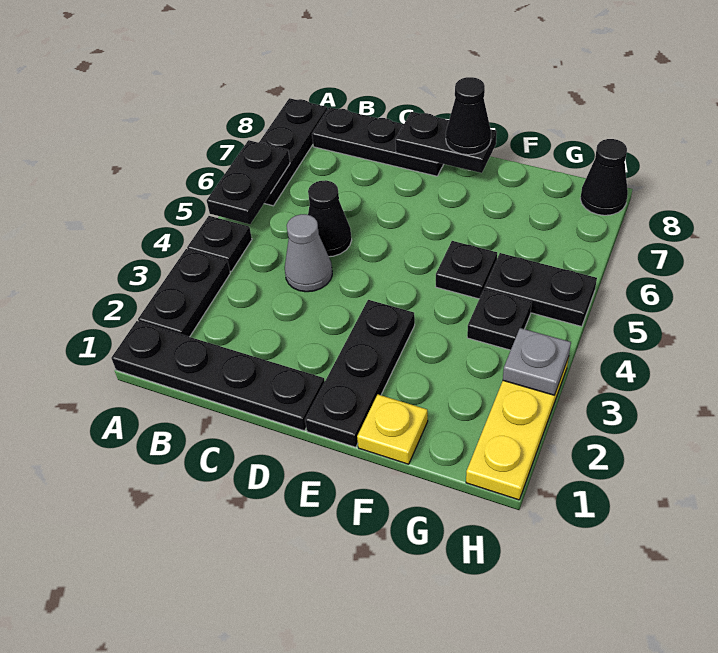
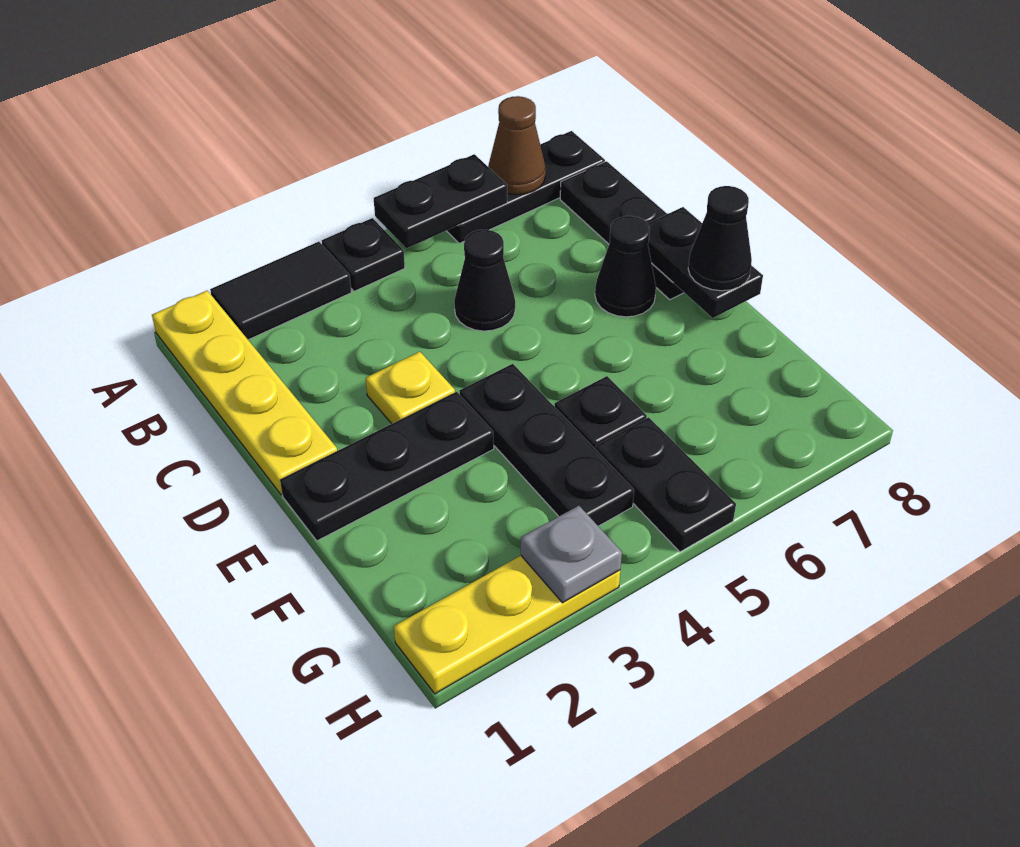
black 1x4 plate [111,321,325,431] -> yellow 1x4 plate [152,291,337,495]
black 1x2 plate [138,249,230,337] -> black 1x2 tile [210,242,351,340]
none -> brown 1x1 cone [488,96,546,195]
grey 1x1 cone [285,214,332,292] -> none
yellow 1x1 plate [357,395,428,464] -> yellow 1x1 plate moved to [366,352,455,424]
black 1x1 plate [467,289,532,350] -> black 1x3 plate [460,364,634,526]
black 1x1 cone [580,139,628,215] -> black 1x1 cone moved to [595,216,656,317]

